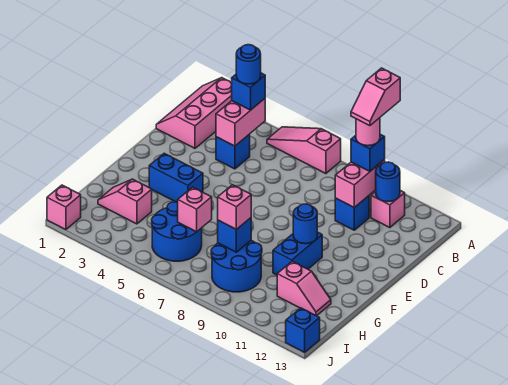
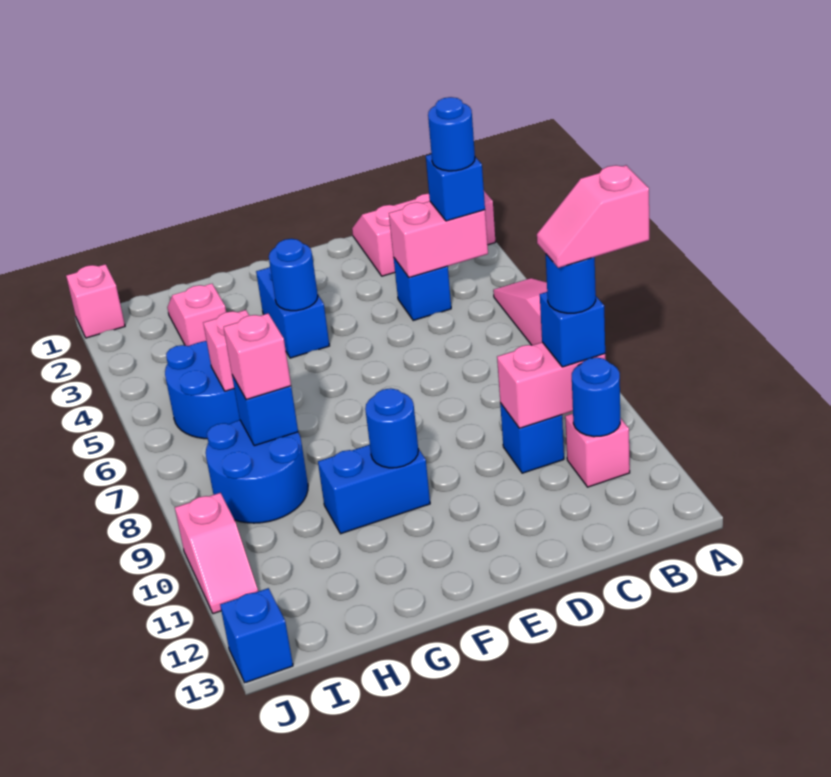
pink 1x1 round brick [356,118,380,146] -> blue 1x1 round brick [546,254,596,313]
none -> blue 1x1 round brick [269,239,318,311]
pink 1x2 slope [277,261,331,316] -> pink 1x2 slope moved to [175,493,258,614]

